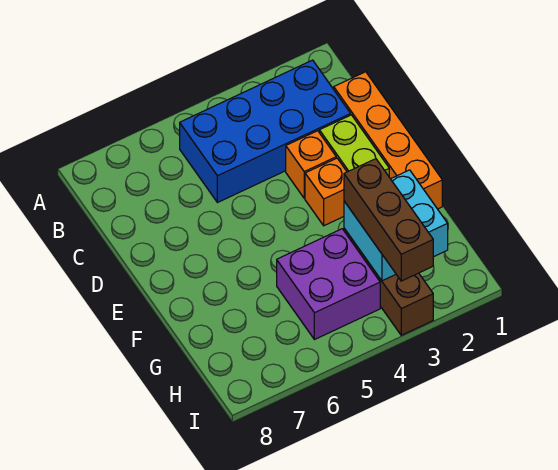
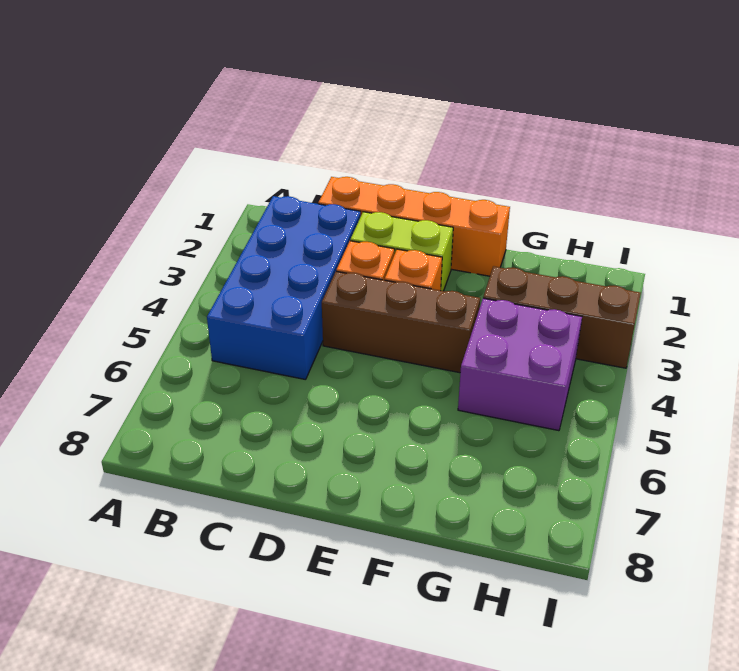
cyan 2x2 brick [344,170,448,281] -> none
brown 1x3 brick [344,159,433,281] -> brown 1x3 brick moved to [322,271,480,373]

